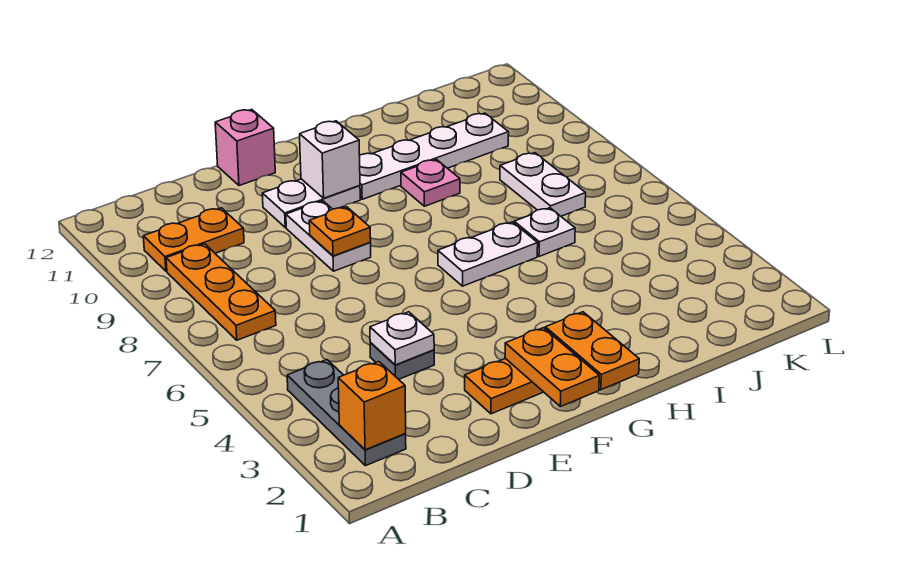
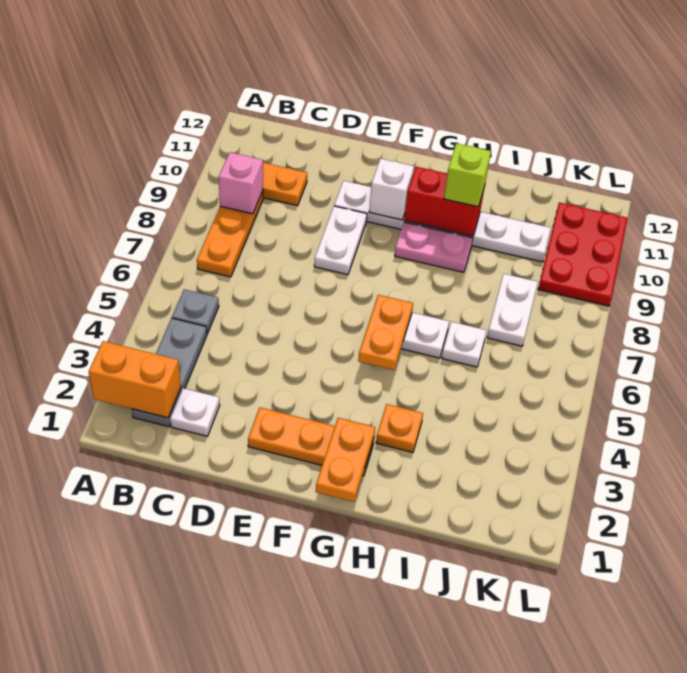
orange 1x1 brick [338,362,406,450] -> orange 1x2 brick [89,341,181,418]
grey 1x1 plate [370,343,434,379] -> grey 1x1 plate moved to [172,289,219,334]
white 1x1 plate [370,312,434,365] -> white 1x1 plate moved to [170,388,220,436]
orange 1x1 plate [309,207,371,256] -> orange 1x1 plate moved to [376,404,423,452]
pink 1x1 brick [215,109,275,186] -> pink 1x1 brick moved to [219,152,263,214]
orange 1x2 plate [505,328,599,407] -> orange 1x2 plate moved to [358,295,413,370]
none -> red 1x2 brick [404,167,485,236]
pink 1x1 plate [401,159,460,206] -> pink 1x2 plate [395,222,473,272]
none -> lime 1x1 brick [444,143,491,207]
none -> red 2x3 plate [538,202,628,306]

